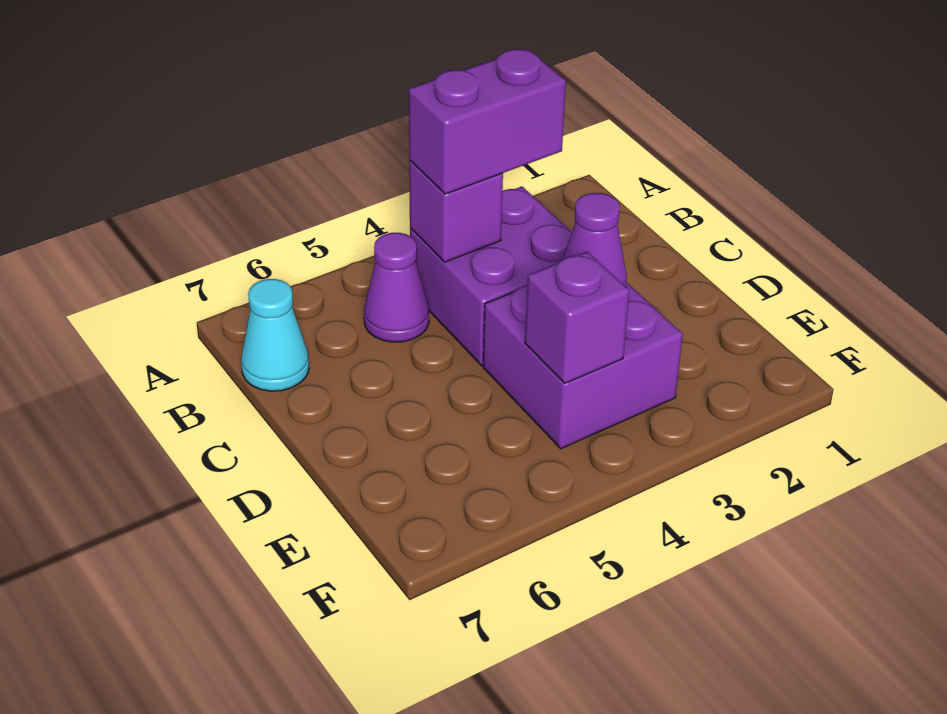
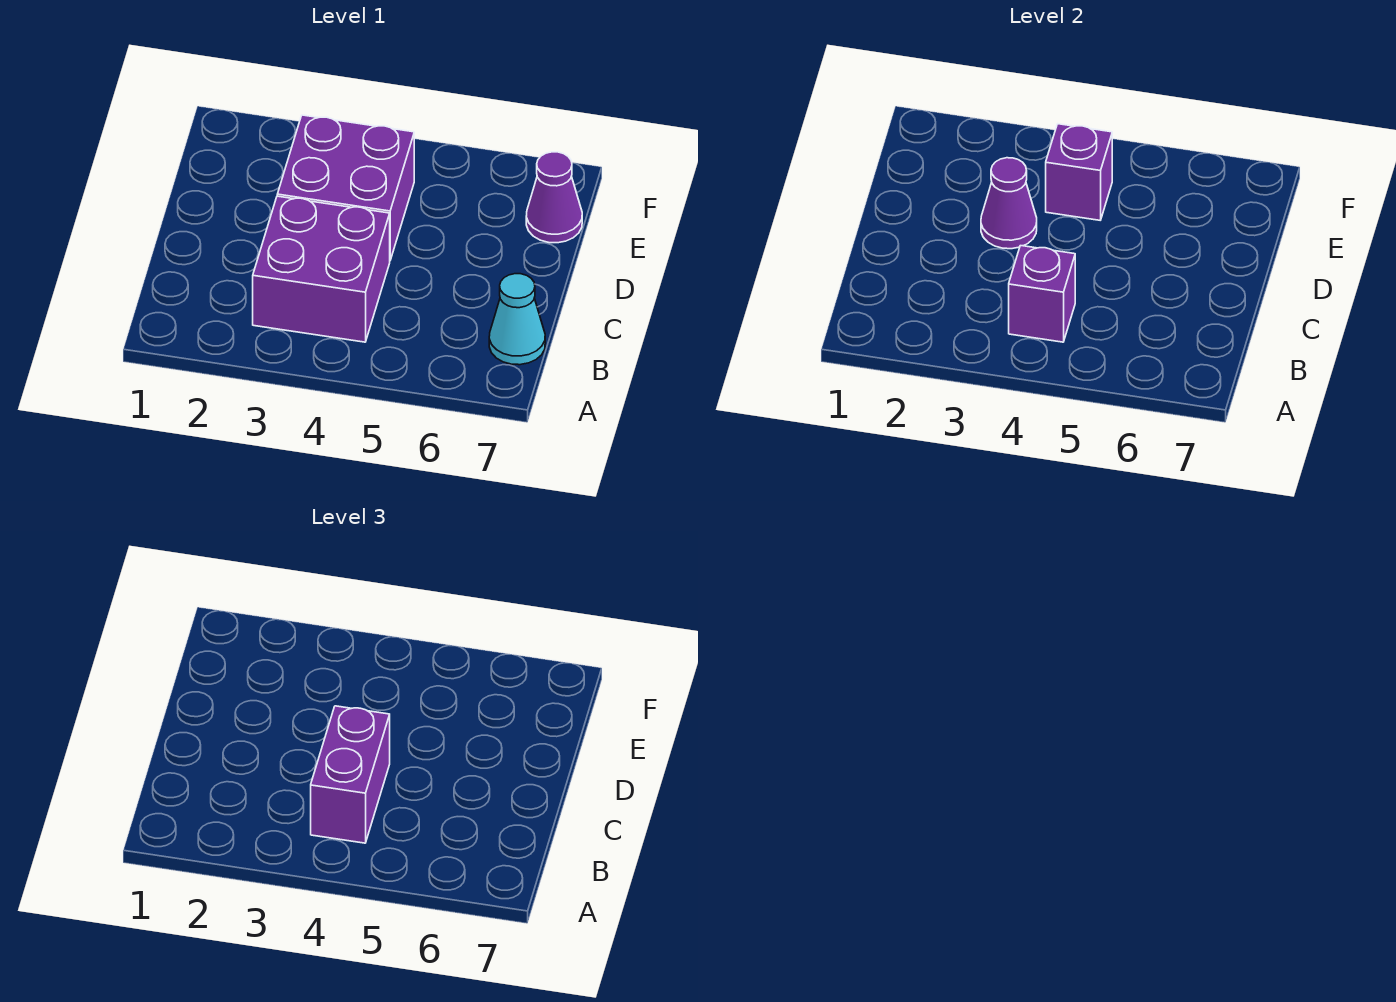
purple 1x2 brick [409,49,566,194] -> purple 1x2 brick turned to [311,706,390,843]
purple 1x1 cone [364,233,429,342] -> purple 1x1 cone moved to [526,152,582,243]

